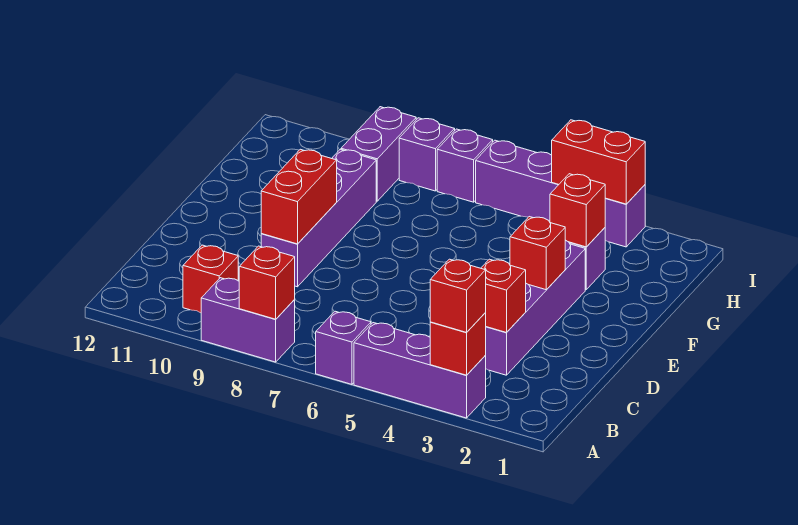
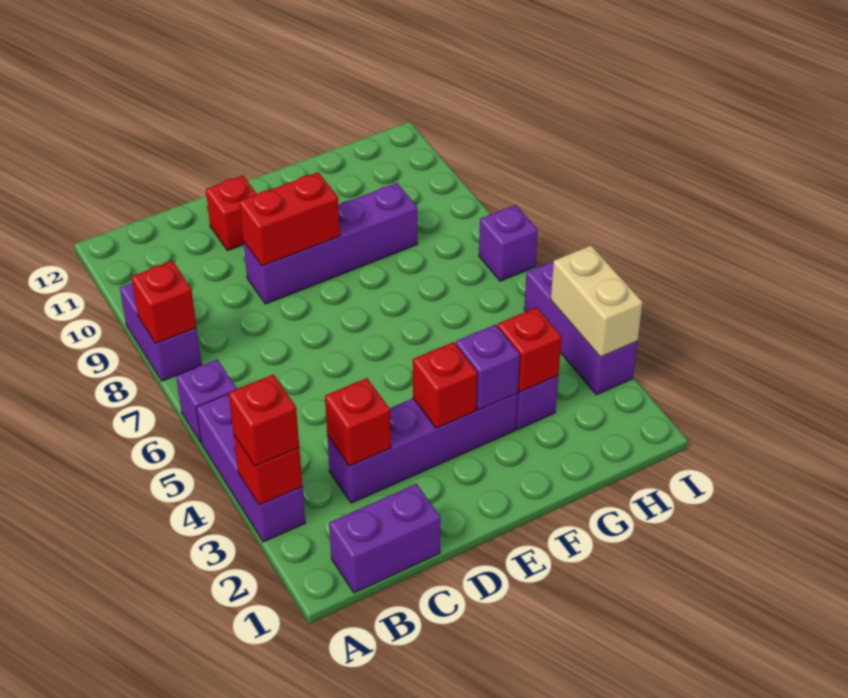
red 1x1 brick [183,245,238,313] -> red 1x1 brick moved to [206,176,257,250]
purple 1x2 brick [341,107,416,201] -> purple 1x2 brick moved to [329,484,440,593]
purple 1x4 brick [476,140,645,247] -> purple 1x3 brick [524,261,638,395]
red 1x2 brick [552,120,645,204] -> tan 1x2 brick [551,246,643,357]
purple 1x1 brick [399,118,455,191] -> purple 1x1 brick moved to [456,325,520,410]

